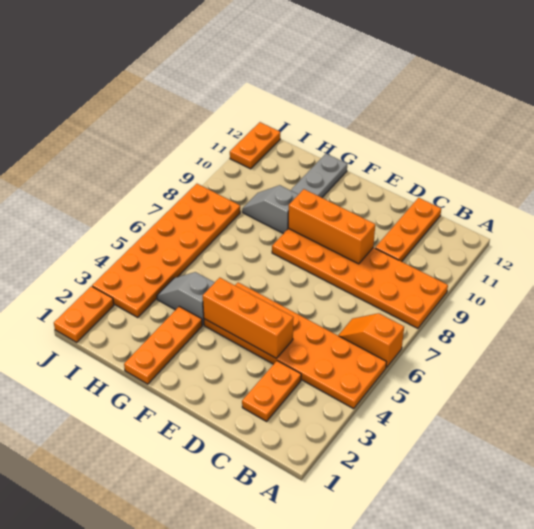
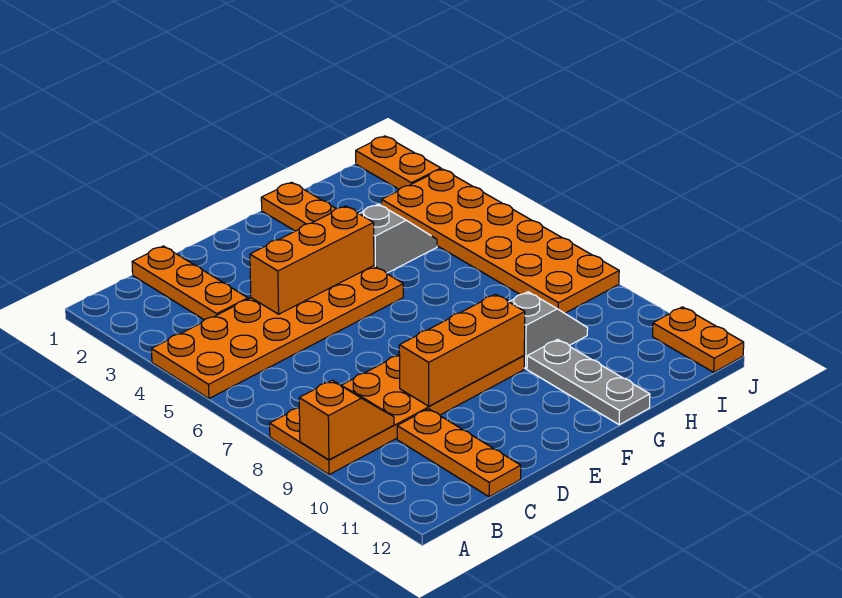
orange 1x2 slope [338,313,404,368] -> orange 1x2 slope moved to [299,380,394,460]
orange 1x2 plate [242,361,301,421] -> orange 1x3 plate [132,246,248,320]

